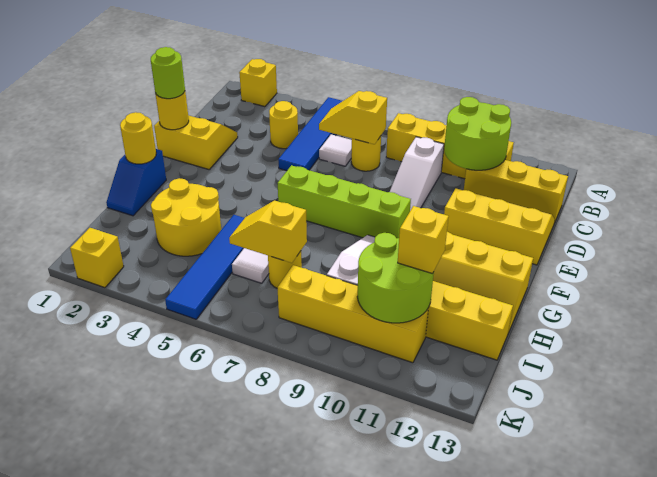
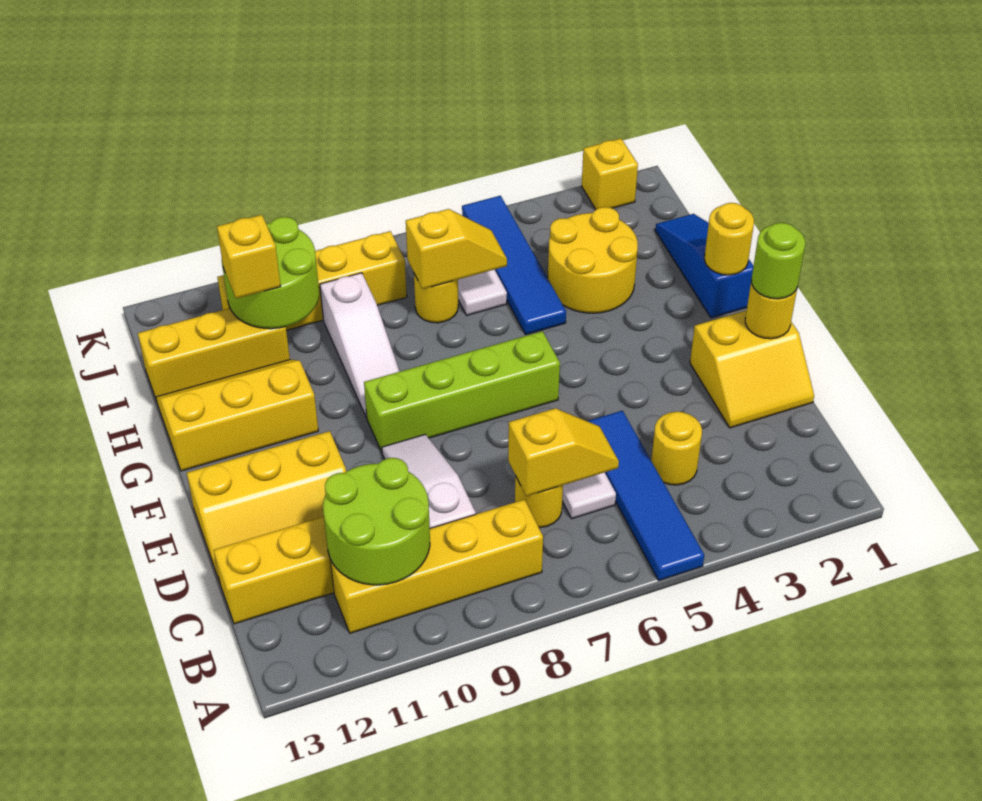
yellow 1x1 brick [239,59,277,107] -> none
blue 1x2 slope [106,149,166,216] -> blue 1x3 slope [655,214,753,318]

